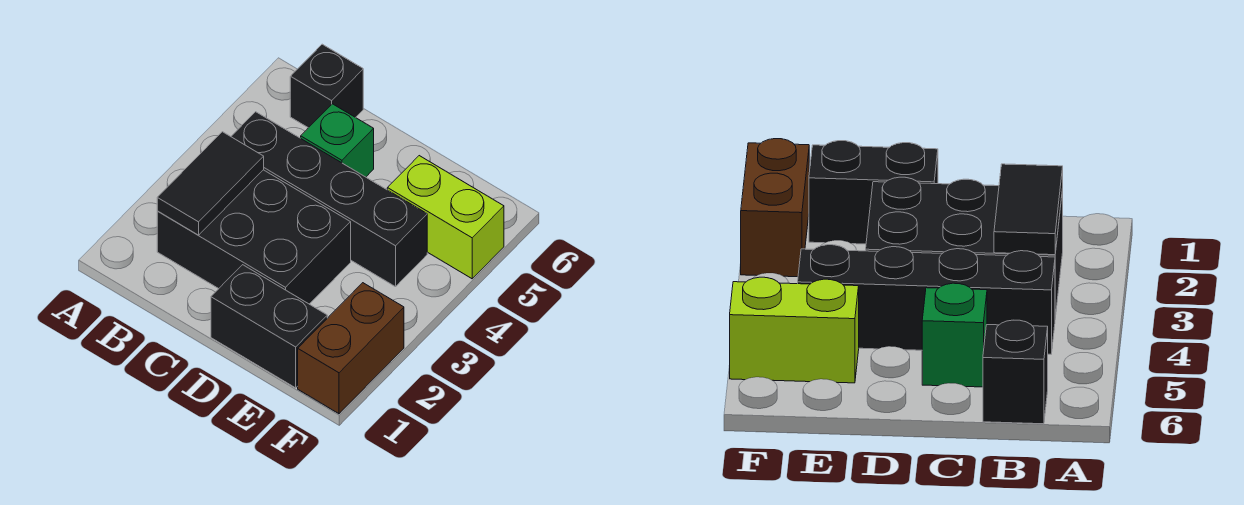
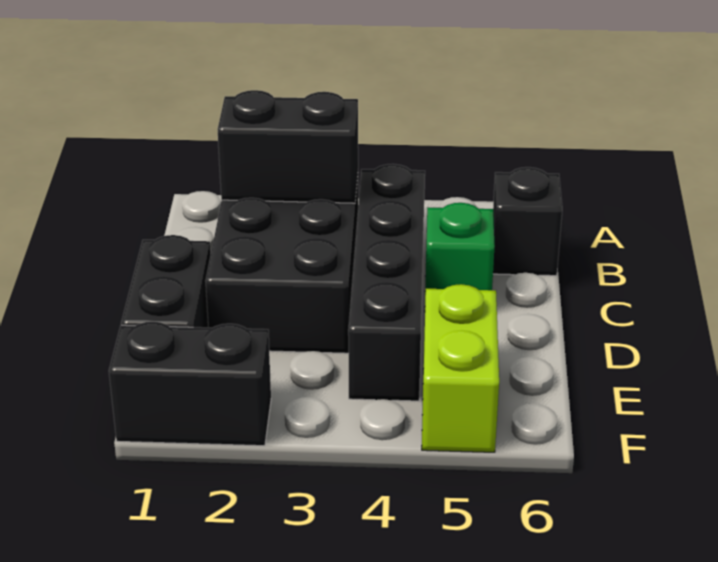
black 1x2 tile [157,132,264,235] -> black 1x2 brick [218,90,358,203]
brown 1x2 brick [298,283,404,414] -> black 1x2 brick [109,322,271,446]

